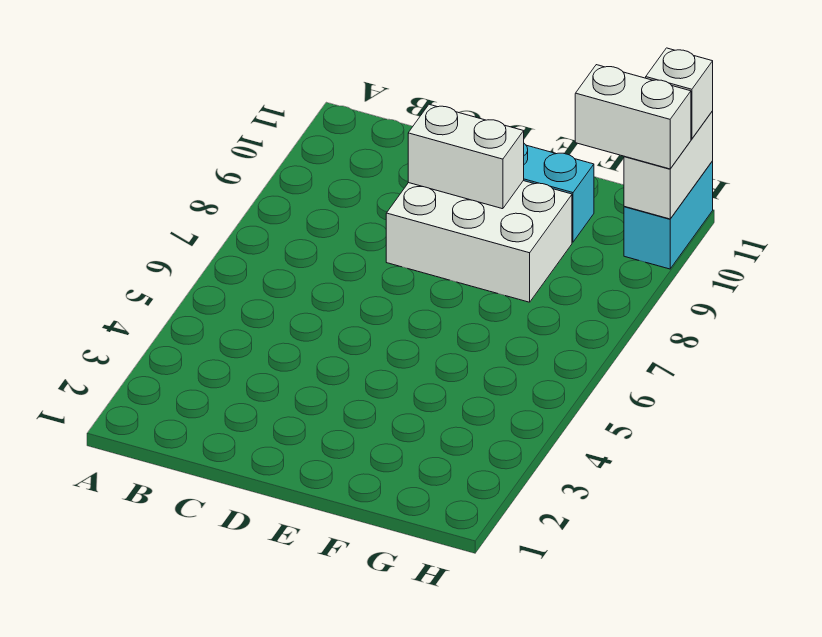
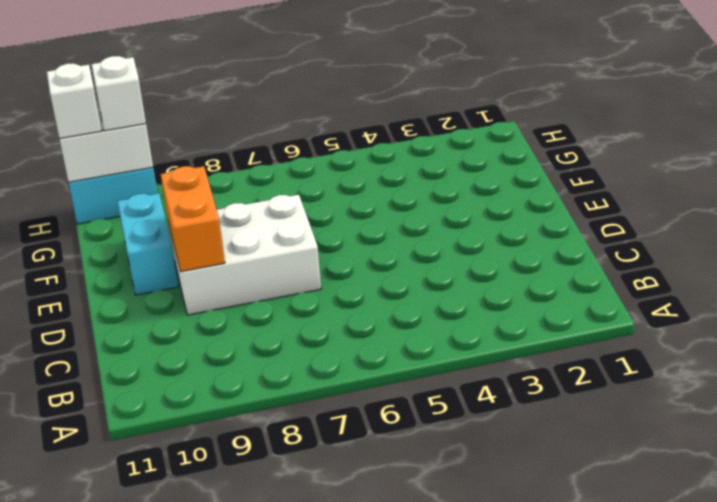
white 2x3 brick [386,181,572,302] -> white 2x3 brick turned to [168,195,321,315]
white 1x2 brick [408,104,524,209] -> orange 1x2 brick [161,166,225,272]
white 1x2 brick [575,65,691,169] -> white 1x1 brick [91,56,146,131]

